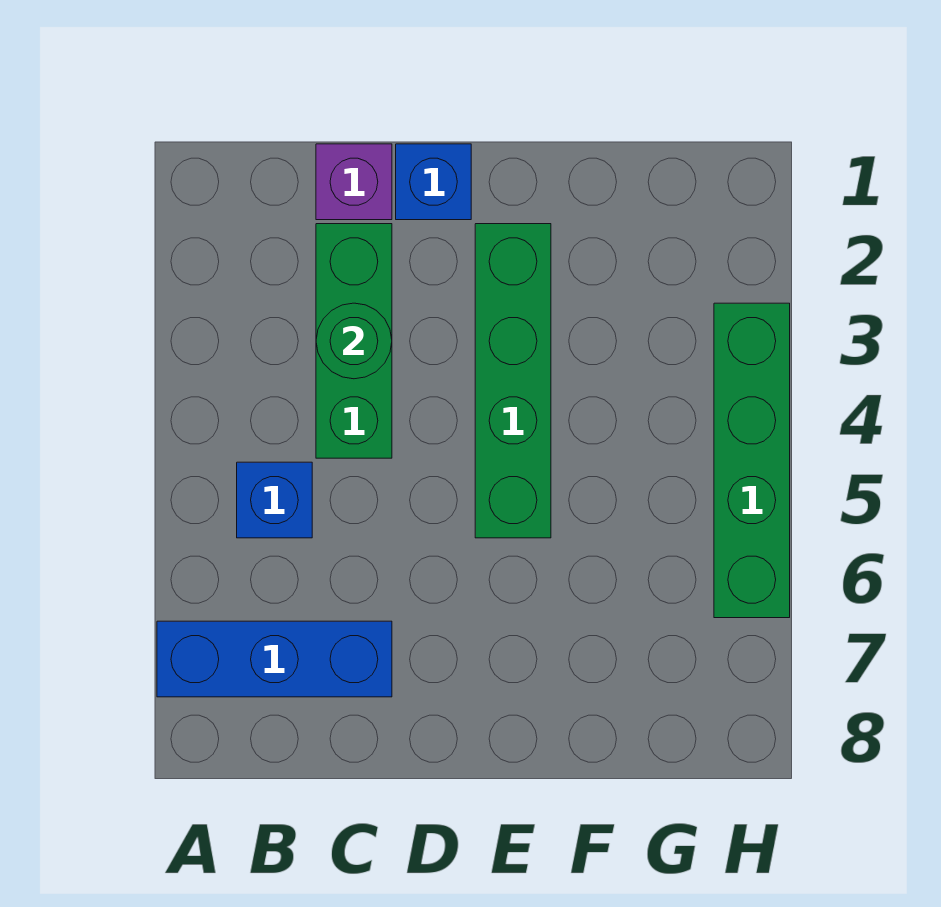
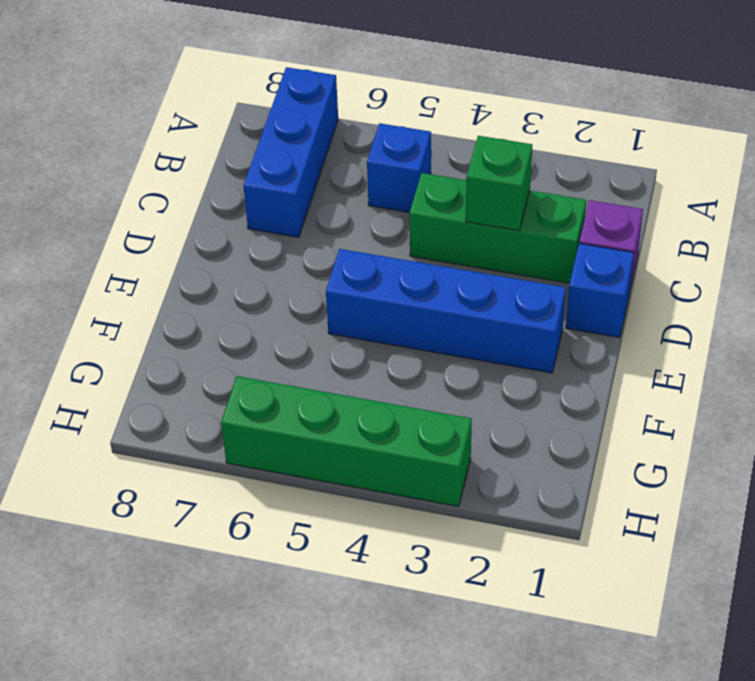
green 1x1 round brick [316,303,392,379] -> green 1x1 brick [466,136,532,231]
green 1x4 brick [475,224,551,538] -> blue 1x4 brick [326,249,566,373]

